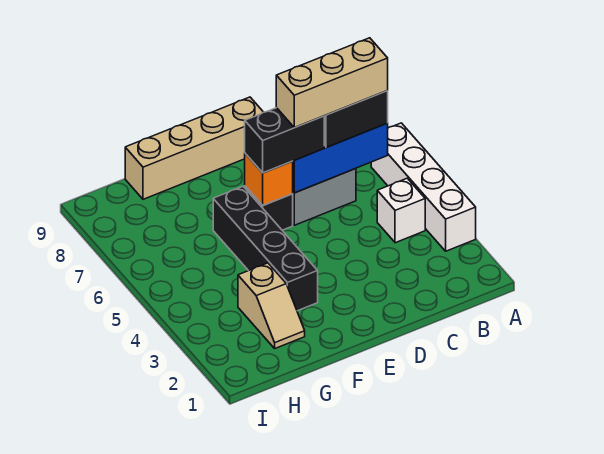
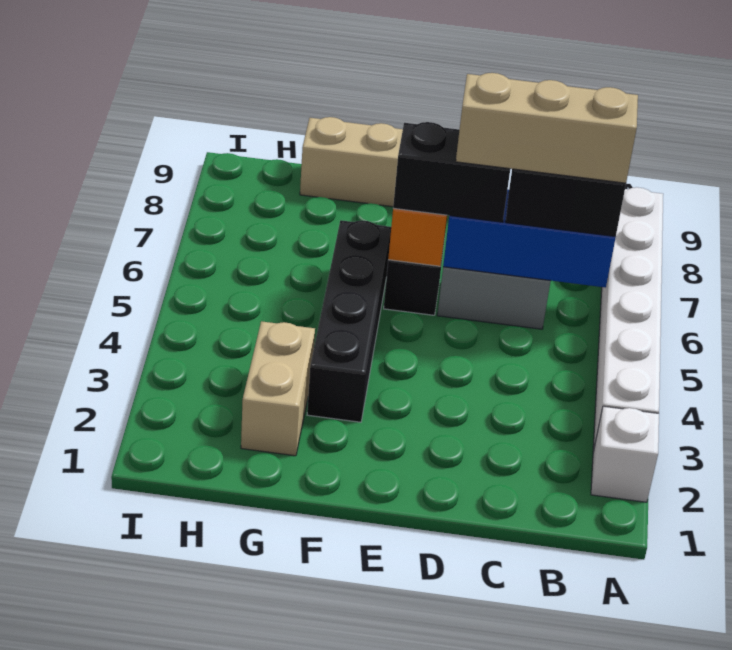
white 1x4 brick [371,123,476,251] -> white 1x6 brick [593,187,663,452]
white 1x1 brick [377,178,425,243] -> white 1x1 brick moved to [591,406,659,502]
tan 1x2 slope [238,263,305,348] -> tan 1x2 brick [241,321,315,456]

